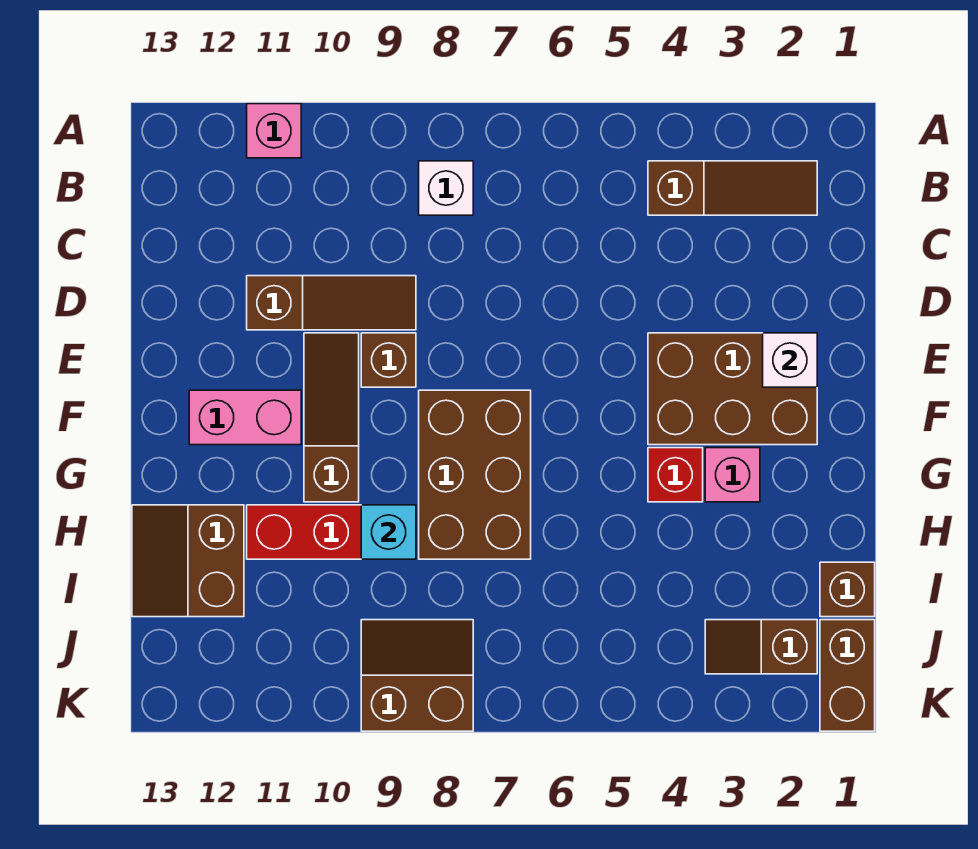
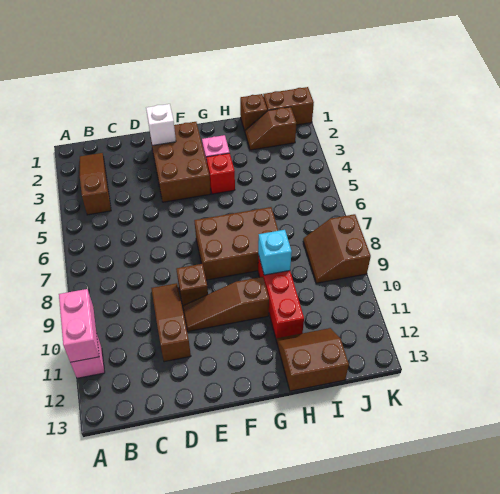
white 1x1 brick [419,161,473,215] -> none
pink 1x2 brick [189,390,301,445] -> pink 1x2 brick moved to [59,289,99,362]
brown 2x2 slope [132,505,244,617] -> brown 2x2 slope turned to [277,328,349,391]
brown 1x2 slope [705,620,817,674] -> brown 1x2 slope turned to [245,107,297,150]

